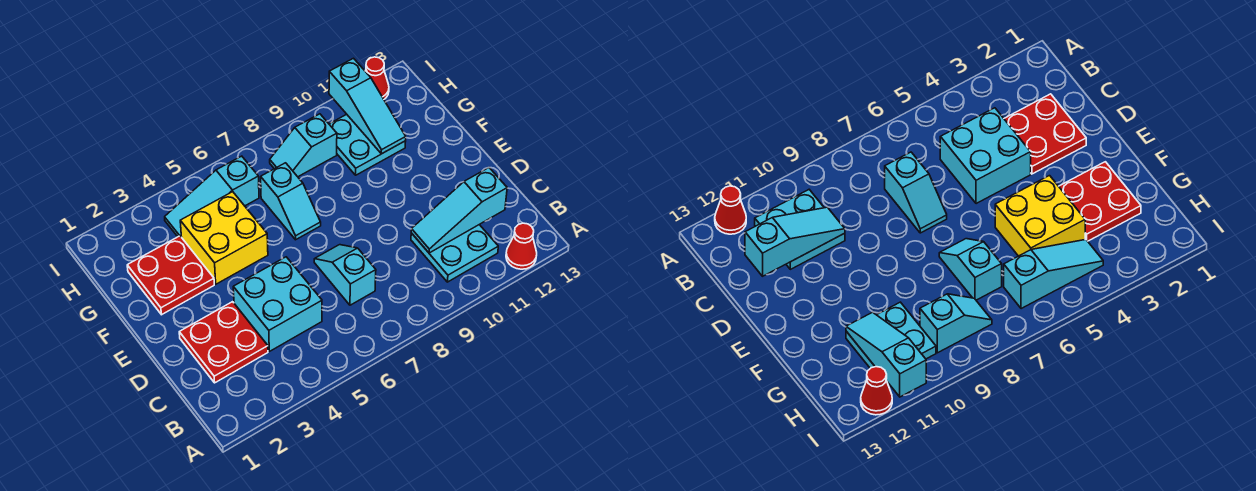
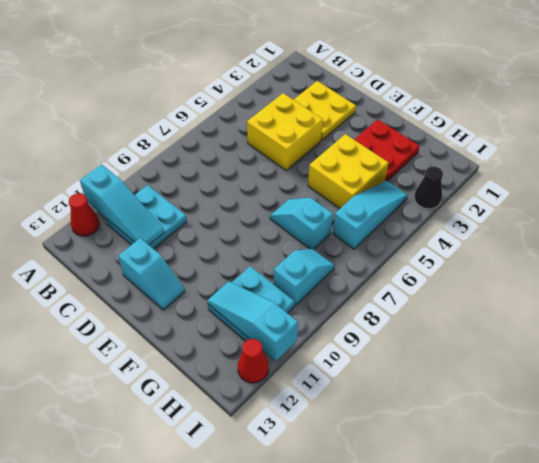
red 2x2 plate [179,302,268,383] -> yellow 2x2 plate [294,81,356,140]
cyan 2x2 brick [233,257,322,351] -> yellow 2x2 brick [247,93,323,170]
cyan 1x2 slope [314,245,376,305] -> cyan 1x2 slope moved to [118,238,185,310]
cyan 1x3 slope [411,168,507,253] -> cyan 1x3 slope turned to [80,164,164,245]
none -> black 1x1 cone [414,166,443,209]

